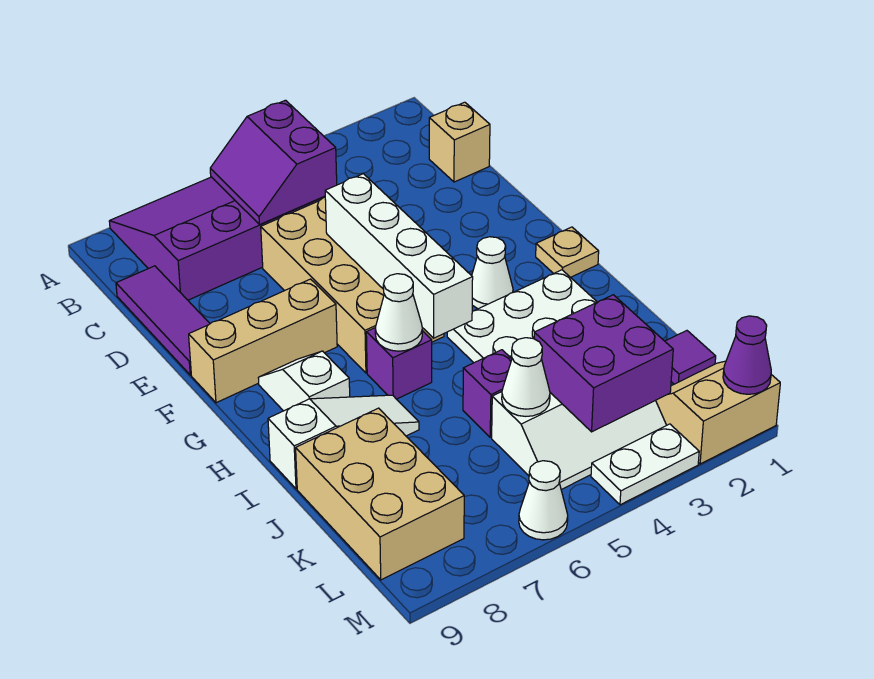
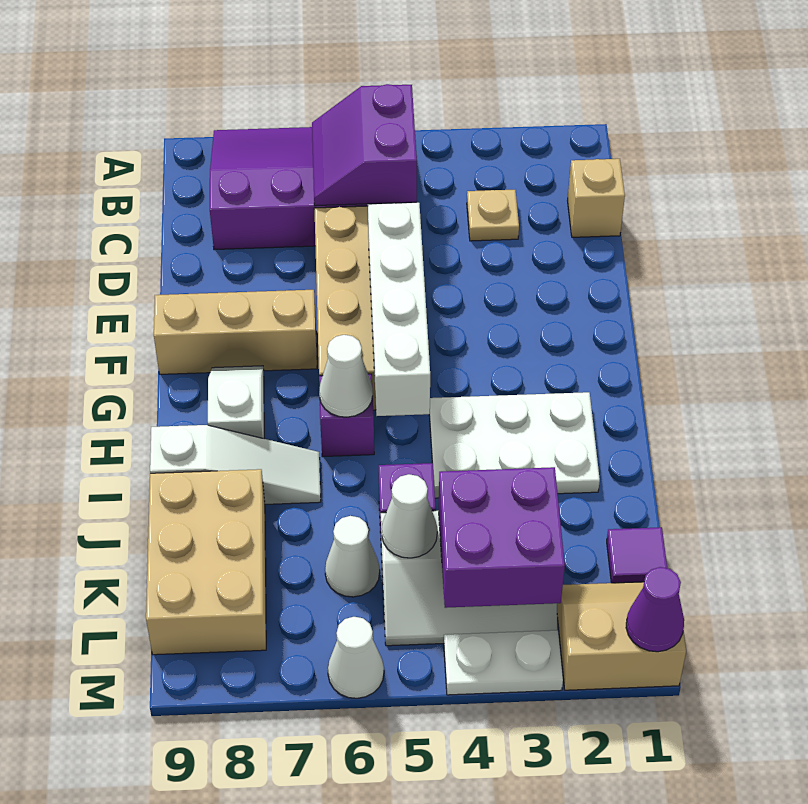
purple 1x3 tile [116,266,210,375] -> none
tan 1x1 plate [536,227,599,277] -> tan 1x1 plate moved to [467,190,519,241]
white 1x1 cone [472,237,513,309] -> white 1x1 cone moved to [325,516,380,597]

